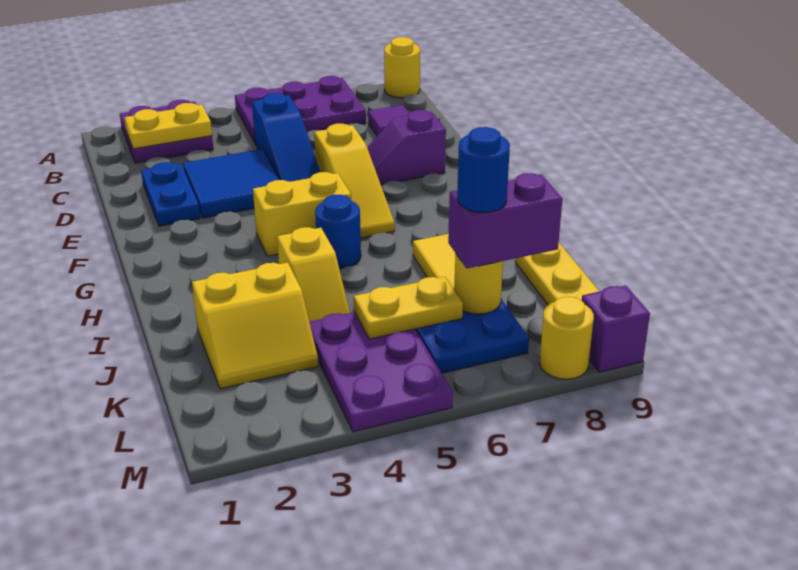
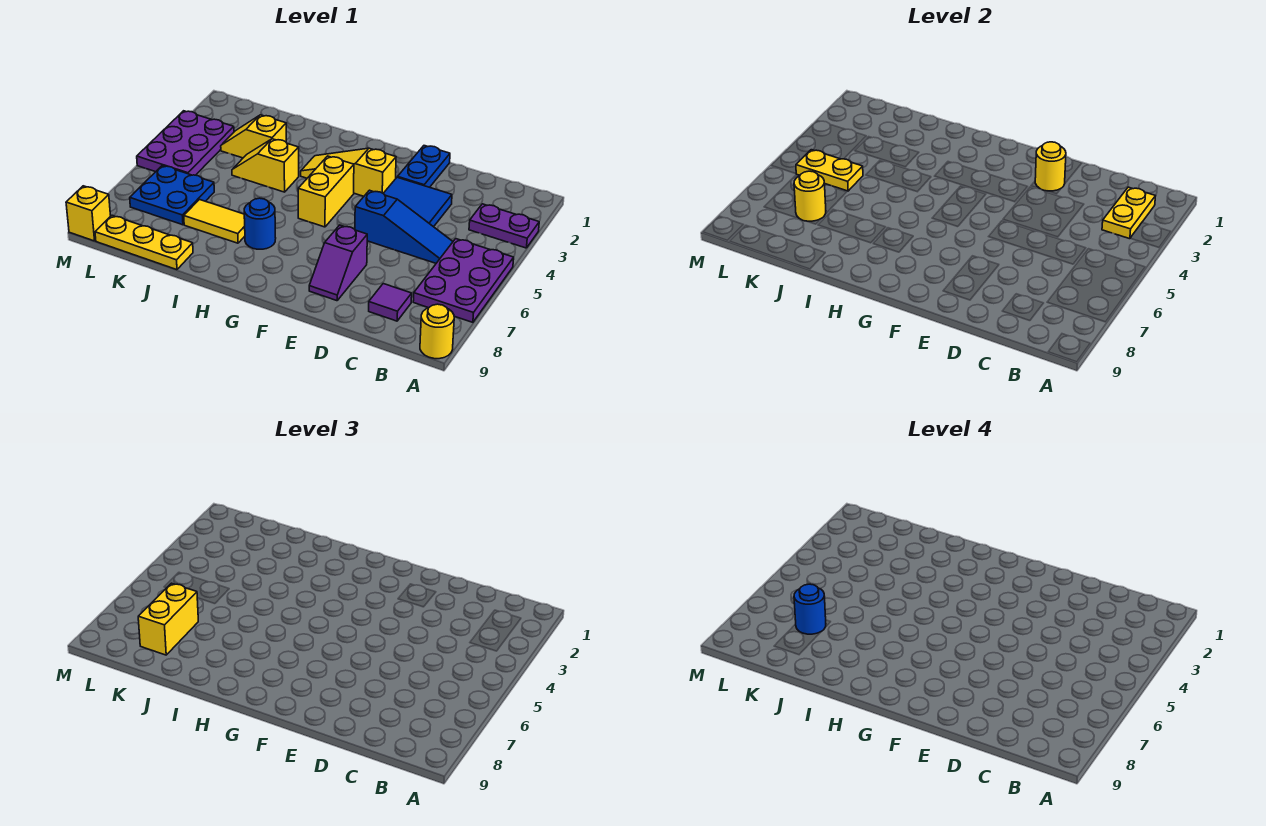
purple 2x2 plate [120,100,213,163] -> purple 1x2 plate [469,204,539,248]
blue 1x3 slope [252,93,320,182] -> blue 1x3 slope turned to [355,190,453,263]
blue 1x2 plate [141,162,200,226] -> blue 1x2 plate turned to [398,146,450,187]
yellow 1x3 slope [314,124,395,238] -> yellow 1x3 slope moved to [301,148,396,196]
purple 1x2 slope [367,110,446,185] -> purple 1x2 slope turned to [309,225,367,301]
blue 1x1 round brick [315,195,361,269] -> blue 1x1 round brick moved to [244,198,276,249]
yellow 2x2 slope [192,263,318,389] -> yellow 1x2 slope [221,115,286,158]
purple 2x3 plate [310,312,453,432] -> purple 2x3 plate turned to [137,111,234,175]
yellow 1x2 plate [354,277,463,339] -> yellow 1x2 plate turned to [796,150,863,191]
purple 1x2 brick [448,173,562,269] -> yellow 1x2 brick [138,583,198,655]
yellow 1x1 round brick [539,297,594,379] -> yellow 1x1 round brick moved to [1035,142,1066,191]
purple 1x1 brick [582,286,650,372] -> yellow 1x1 brick [66,186,111,241]

